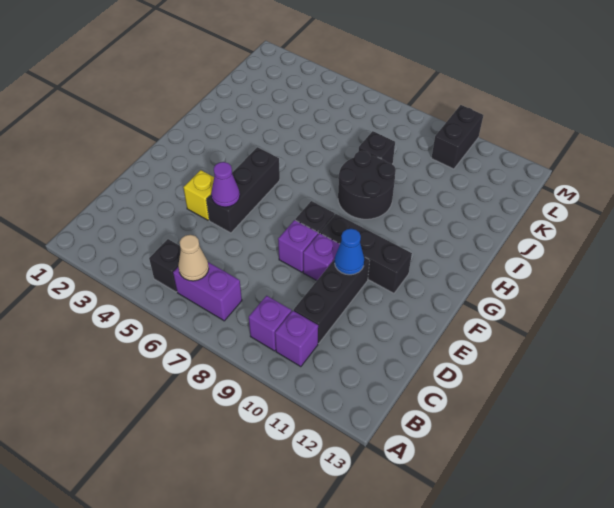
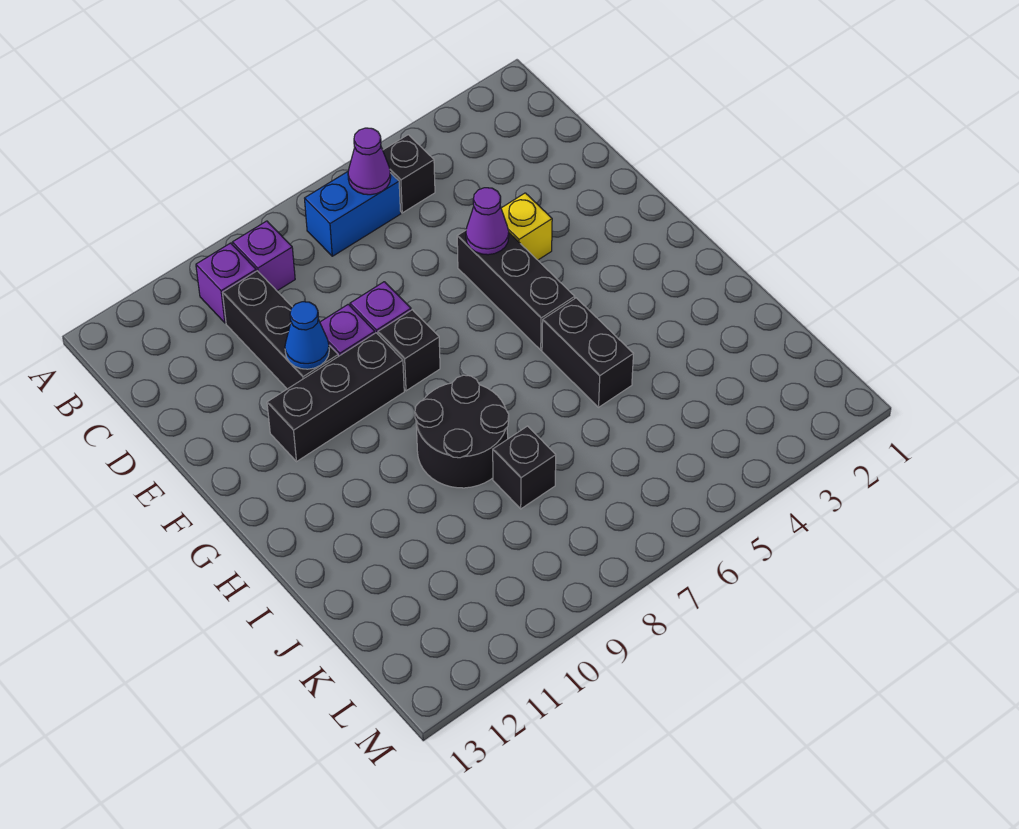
purple 1x2 brick [173,262,242,321] -> blue 1x2 brick [305,172,401,256]
tan 1x1 cone [178,235,209,281] -> purple 1x1 cone [348,128,391,195]
black 1x2 brick [432,105,483,169] -> black 1x2 brick moved to [542,298,633,407]

